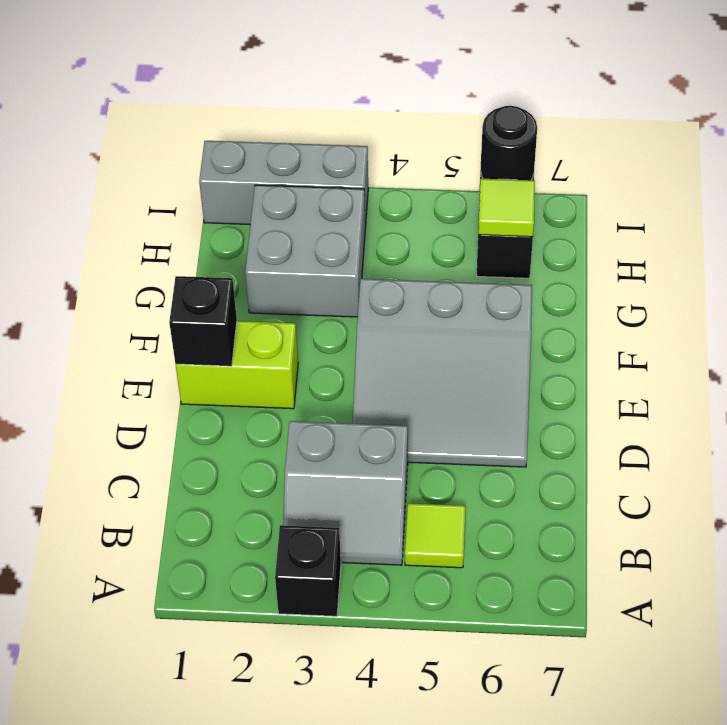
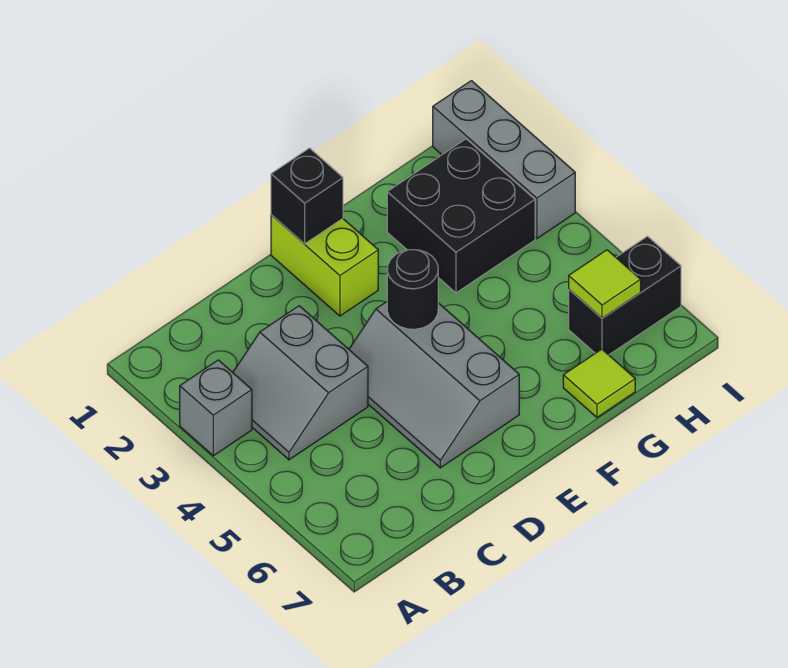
black 1x1 brick [275,525,341,616] -> grey 1x1 brick [180,360,252,456]
lime 1x1 tile [405,503,465,568] -> lime 1x1 tile moved to [563,349,635,417]
grey 3x3 slope [353,279,532,467] -> grey 2x3 slope [349,302,519,468]
grey 2x2 brick [245,185,365,317] -> black 2x2 brick [387,139,535,293]
black 1x1 round brick [481,106,537,180] -> black 1x1 round brick moved to [387,250,438,329]

